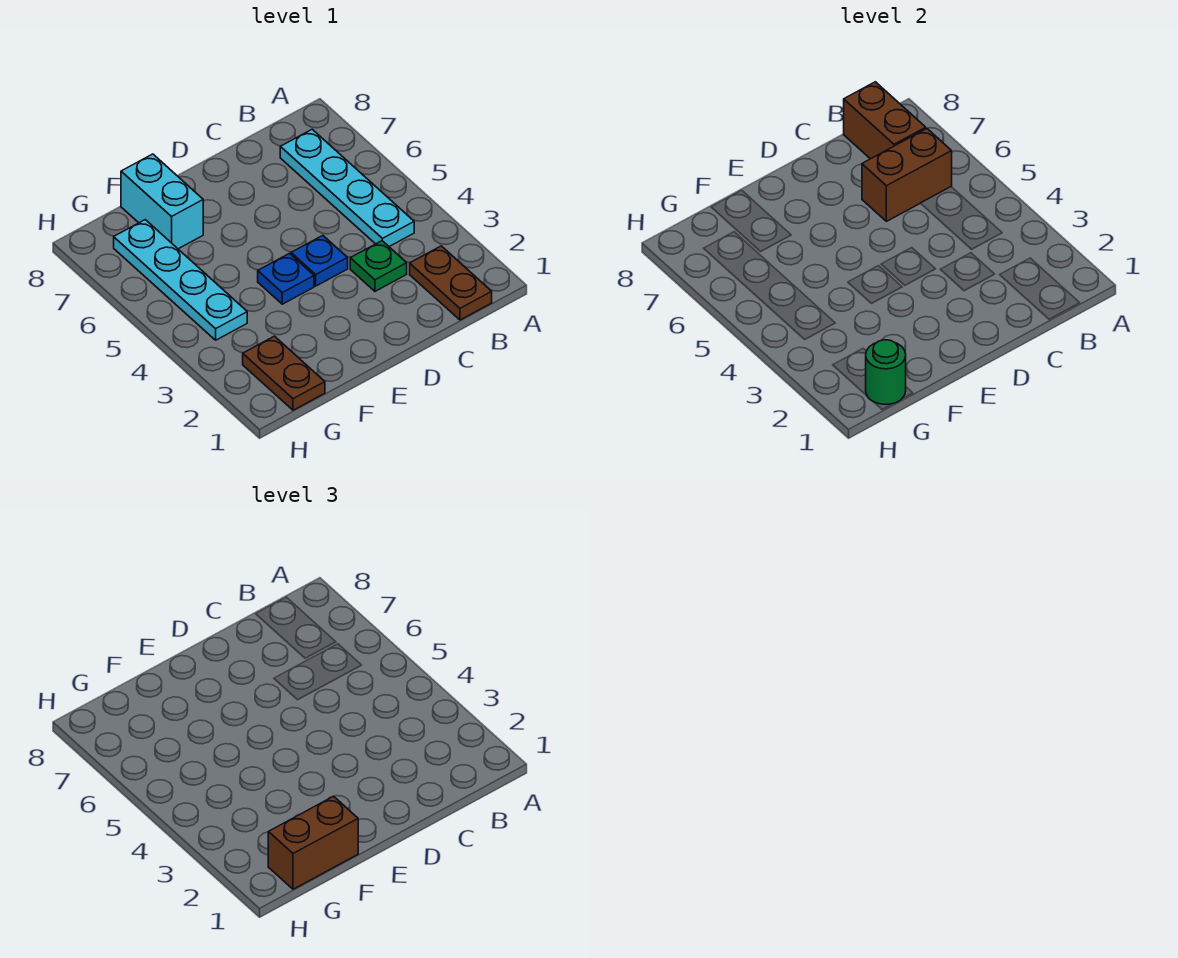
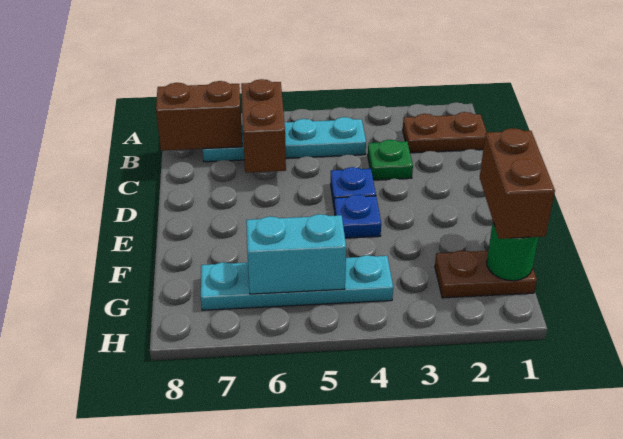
cyan 1x2 brick [121,154,203,249] -> cyan 1x2 brick moved to [246,214,346,294]

